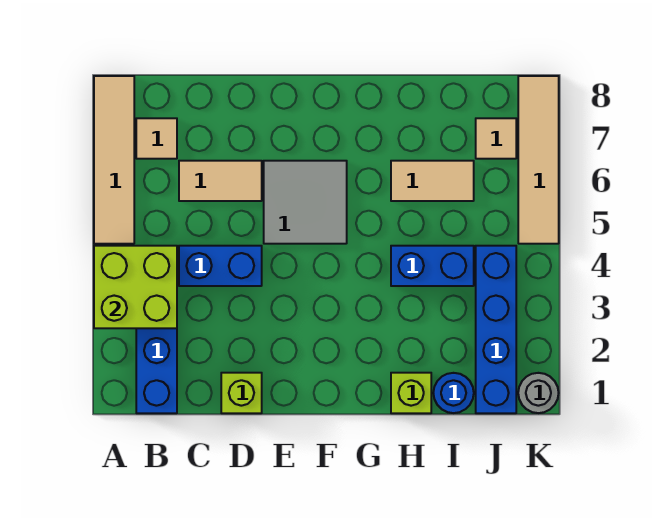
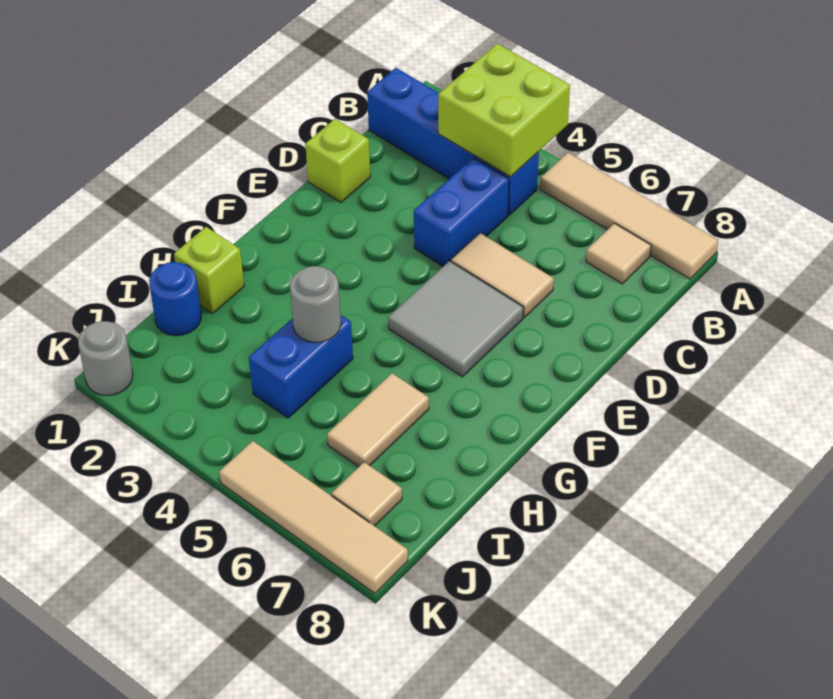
tan 1x2 tile [179,161,262,201] -> tan 1x2 tile turned to [451,233,554,317]
none -> grey 1x1 round brick [290,266,341,342]
blue 1x4 brick [476,246,516,413] -> none

